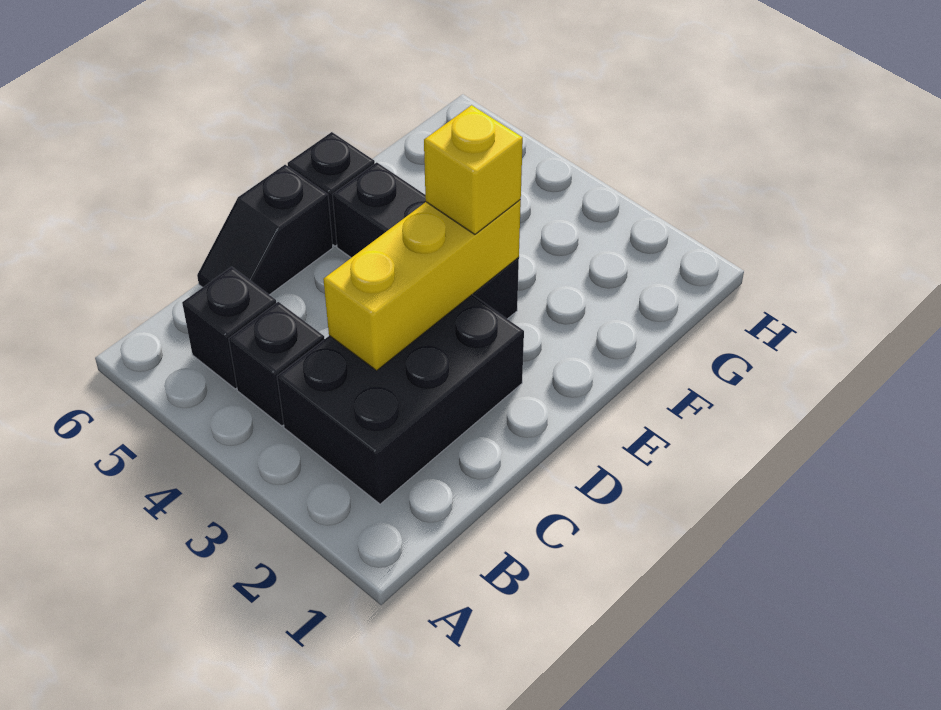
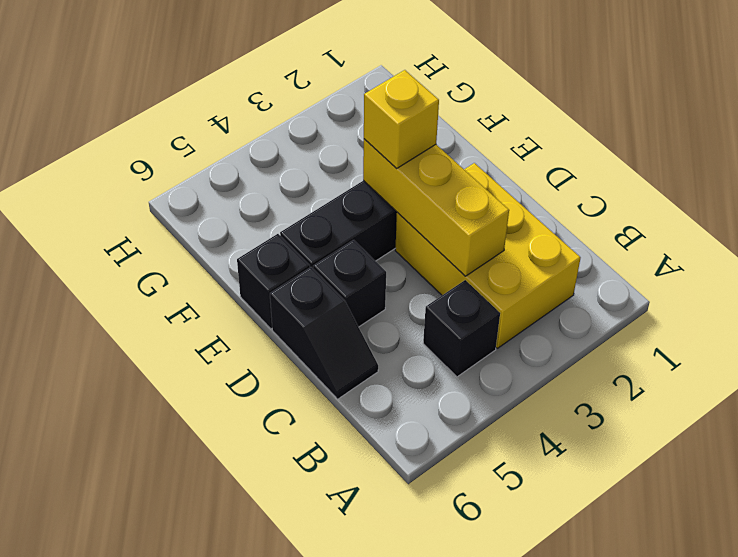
black 2x3 brick [277,295,524,504] -> yellow 2x3 brick [395,163,580,348]
black 1x1 brick [182,267,276,389] -> black 1x1 brick moved to [313,240,386,327]

